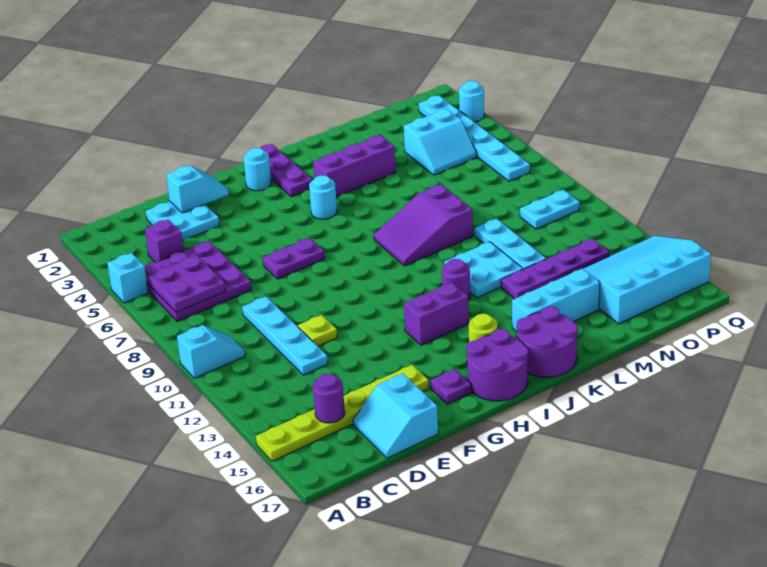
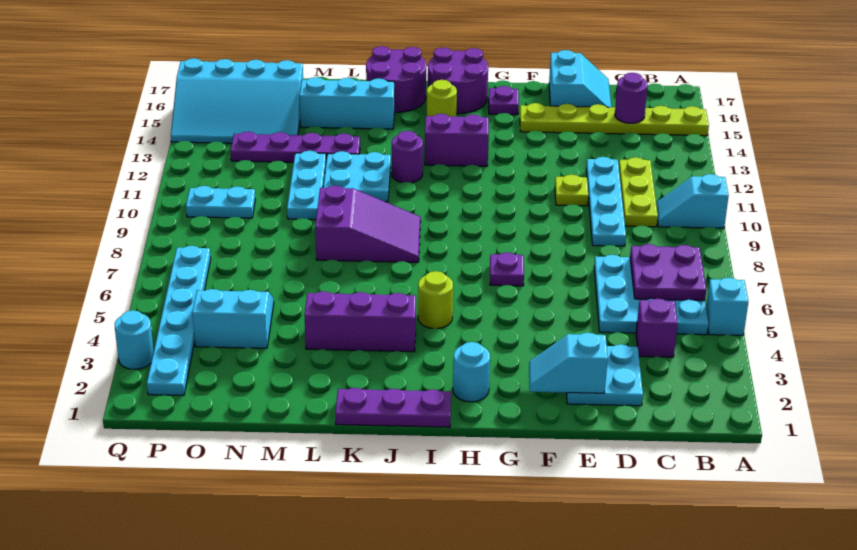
purple 3x3 plate [145,241,252,321] -> cyan 3x3 plate [594,255,708,335]
none -> lime 1x3 plate [619,157,658,227]
purple 1x2 plate [263,238,325,279] -> purple 1x1 plate [490,252,524,286]
purple 1x3 plate [260,144,312,197] -> purple 1x3 plate turned to [335,388,451,427]
cyan 1x1 round brick [309,175,337,219] -> lime 1x1 round brick [418,271,453,329]

